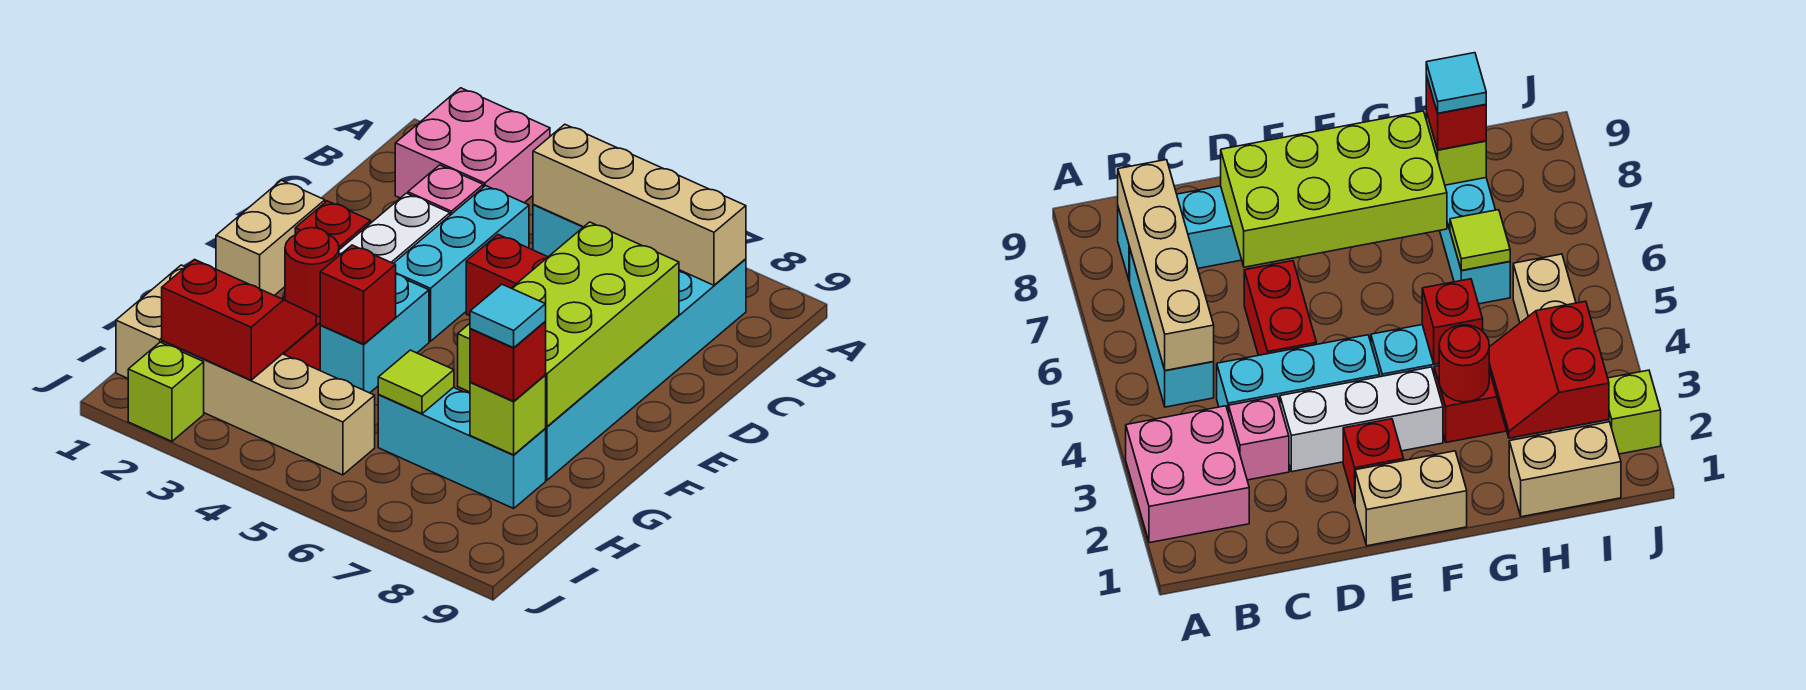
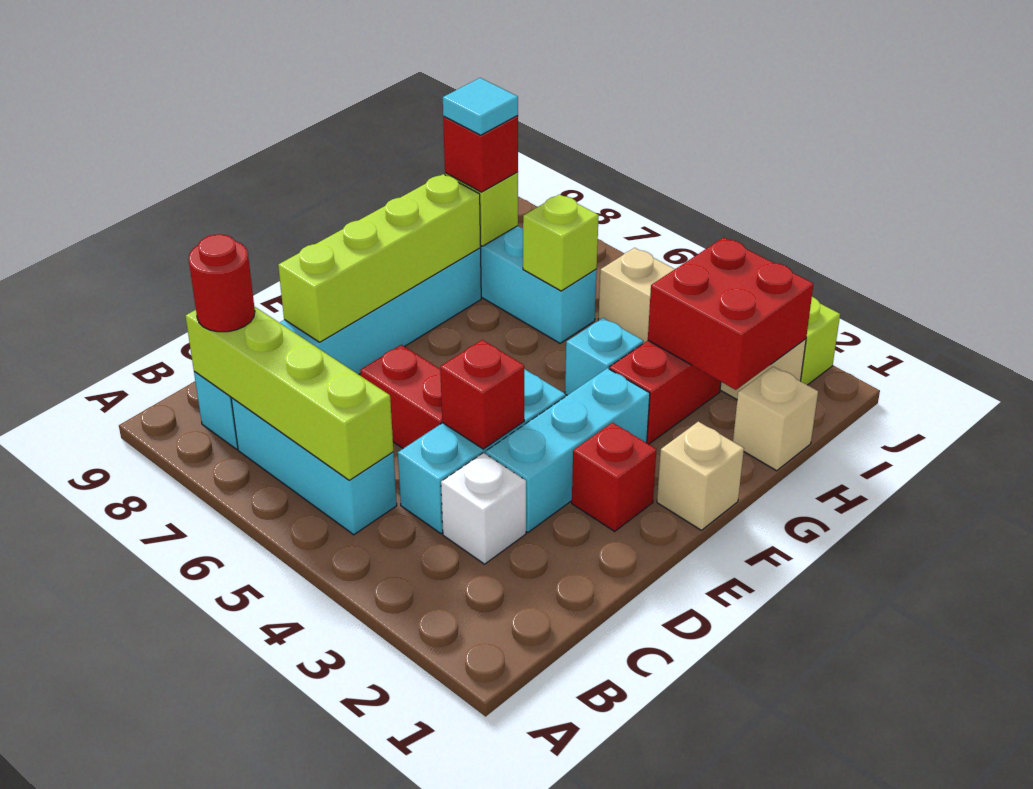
pink 2x2 brick [395,88,550,203] -> none
tan 1x4 brick [533,124,746,285] -> lime 1x4 brick [186,306,393,480]
pink 1x1 brick [408,165,483,215] -> white 1x1 brick [441,453,526,564]
white 1x3 brick [339,193,450,263] -> cyan 1x3 brick [486,368,650,532]
lime 2x4 brick [458,222,679,427] -> lime 1x4 brick [278,174,481,342]
tan 1x2 brick [216,180,325,295] -> tan 1x1 brick [657,421,744,530]
cyan 1x2 brick [320,274,429,393] -> cyan 1x1 brick [565,318,644,395]
red 1x1 round brick [285,228,339,317] -> red 1x1 round brick moved to [189,234,255,332]
red 1x1 brick [320,245,396,344] -> red 1x1 brick moved to [440,340,524,449]
tan 1x2 brick [116,265,185,378] -> tan 1x1 brick [733,366,818,471]
red 2x2 slope [162,260,316,380] -> red 2x2 brick [648,237,813,390]
lime 1x1 tile [378,350,454,414] -> lime 1x1 brick [523,194,599,291]

